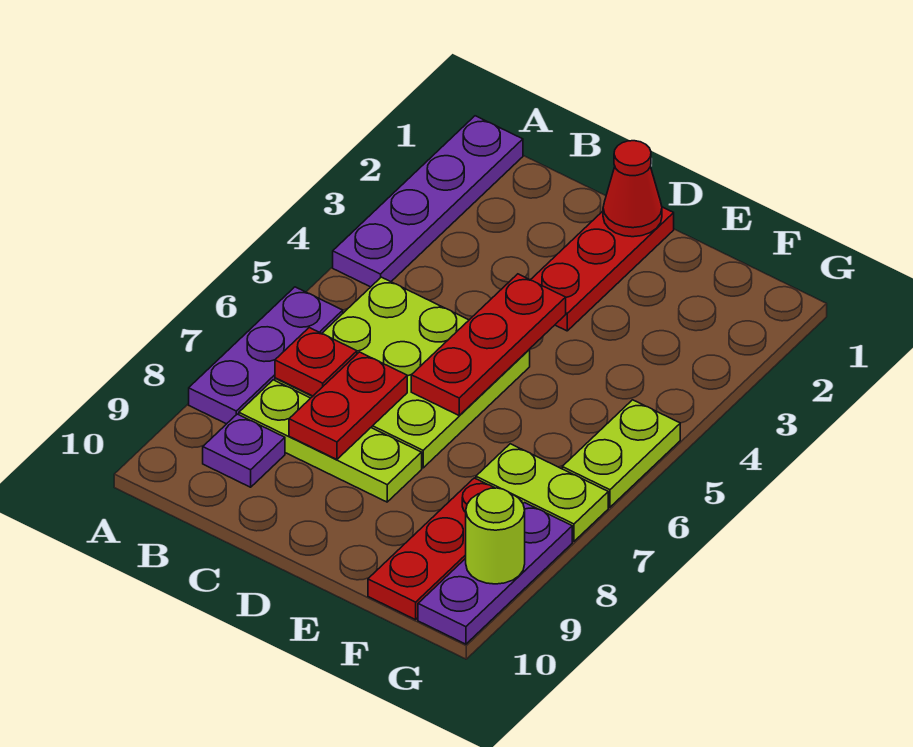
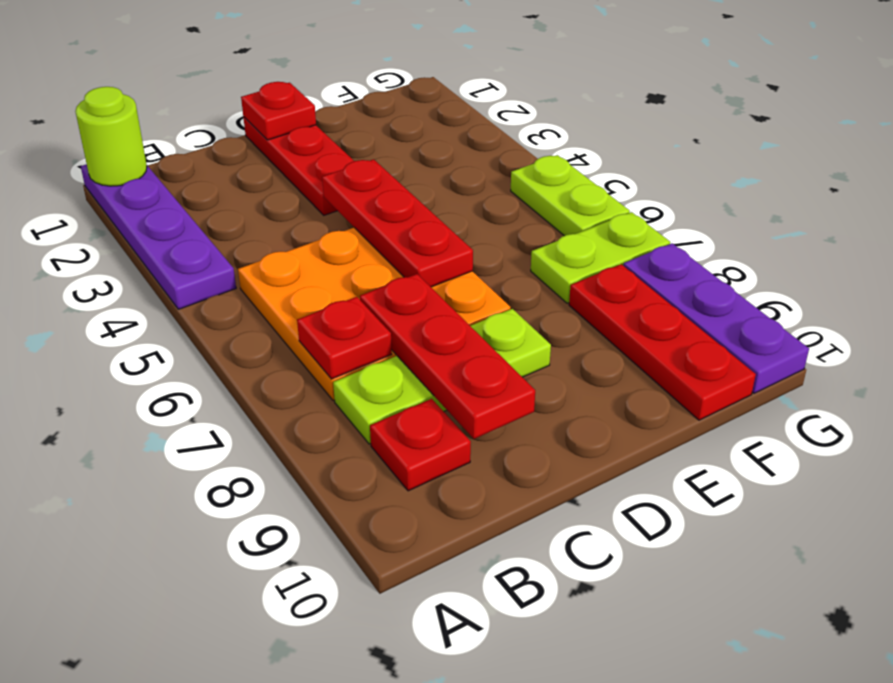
purple 1x3 plate [189,287,343,424] -> none
lime 3x3 plate [275,277,530,468] -> orange 3x3 plate [238,228,511,401]
purple 1x1 plate [203,414,285,487] -> red 1x1 plate [370,399,471,491]
red 1x2 plate [289,352,407,459] -> red 1x3 plate [360,274,535,439]
red 1x1 cone [603,141,662,237] -> red 1x1 plate [241,82,316,140]
lime 1x1 round brick [466,488,525,584] -> lime 1x1 round brick moved to [75,87,147,186]

